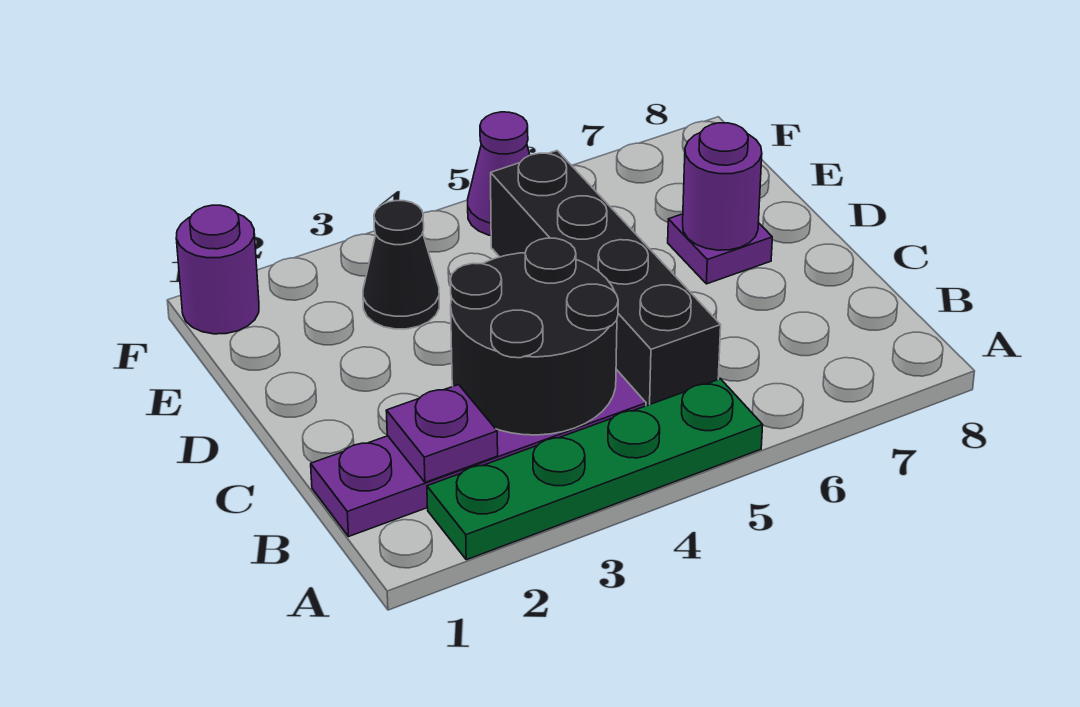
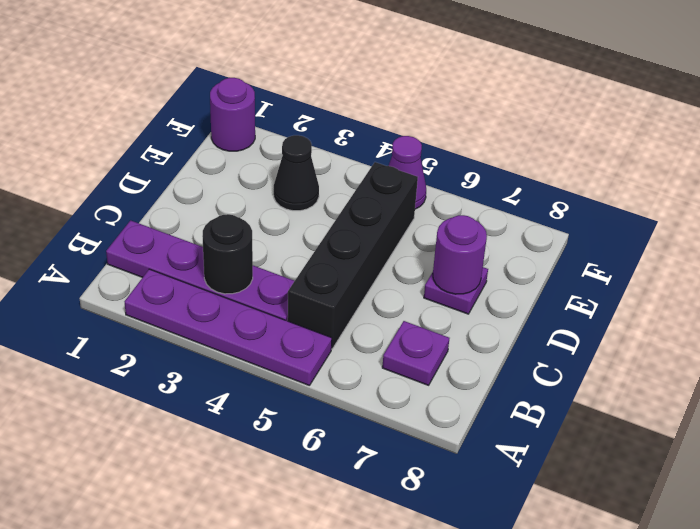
green 1x4 plate [427,379,763,560] -> purple 1x4 plate [125,269,332,386]
purple 1x1 plate [386,385,498,482] -> purple 1x1 plate moved to [382,321,449,385]
black 2x2 round brick [450,238,618,435] -> black 1x1 round brick [202,214,253,294]

